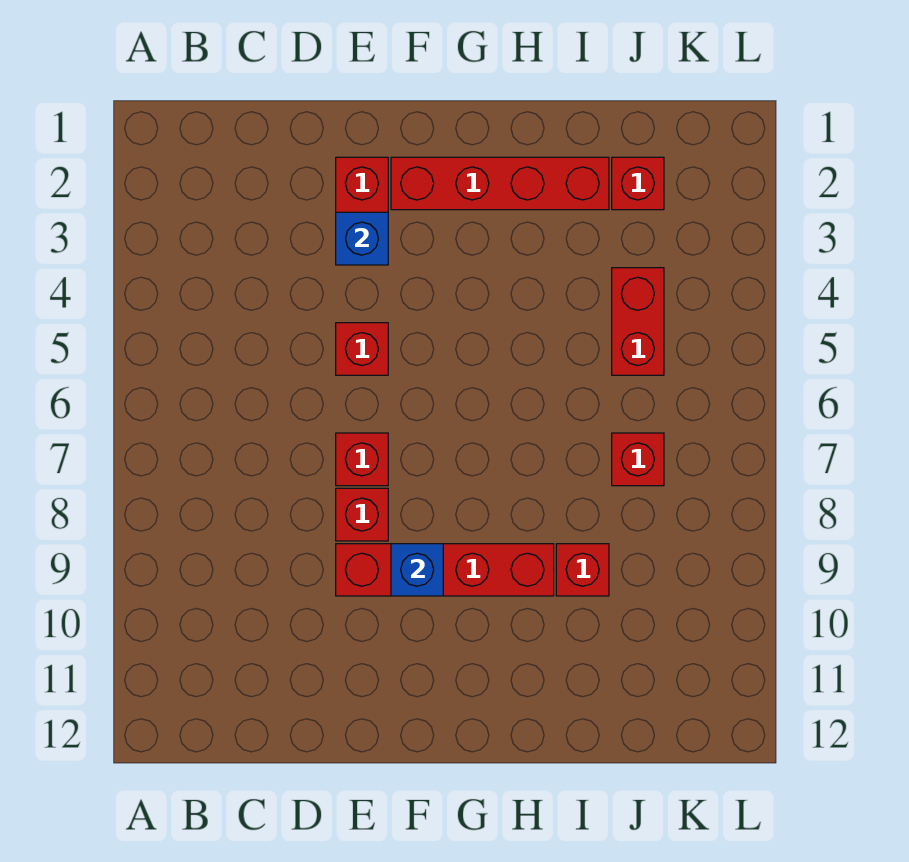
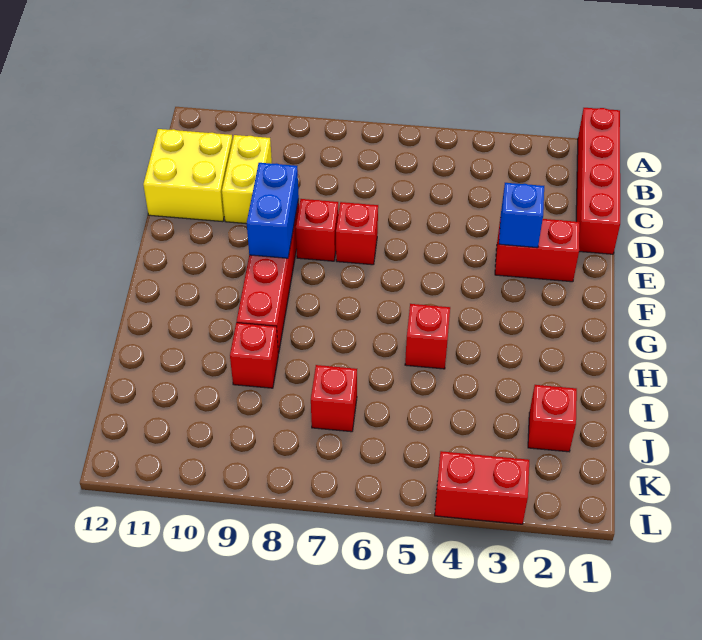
none -> yellow 1x2 brick [222,135,272,224]
none -> yellow 2x2 brick [143,129,233,222]
red 1x1 brick [336,323,388,375] -> red 1x1 brick moved to [405,304,450,369]
red 1x4 brick [391,157,609,210] -> red 1x4 brick moved to [576,108,620,254]
blue 1x1 brick [391,544,443,596] -> blue 1x2 brick [247,163,299,258]
red 1x2 brick [612,268,664,375] -> red 1x2 brick moved to [435,451,529,524]

